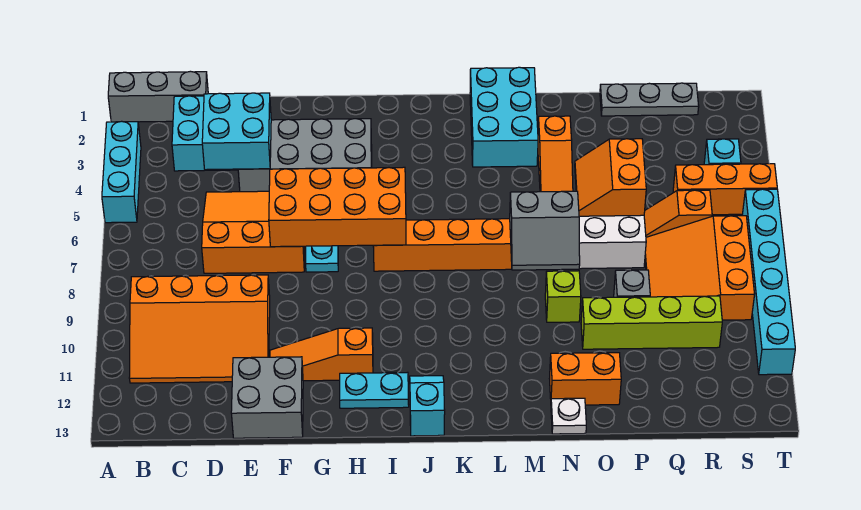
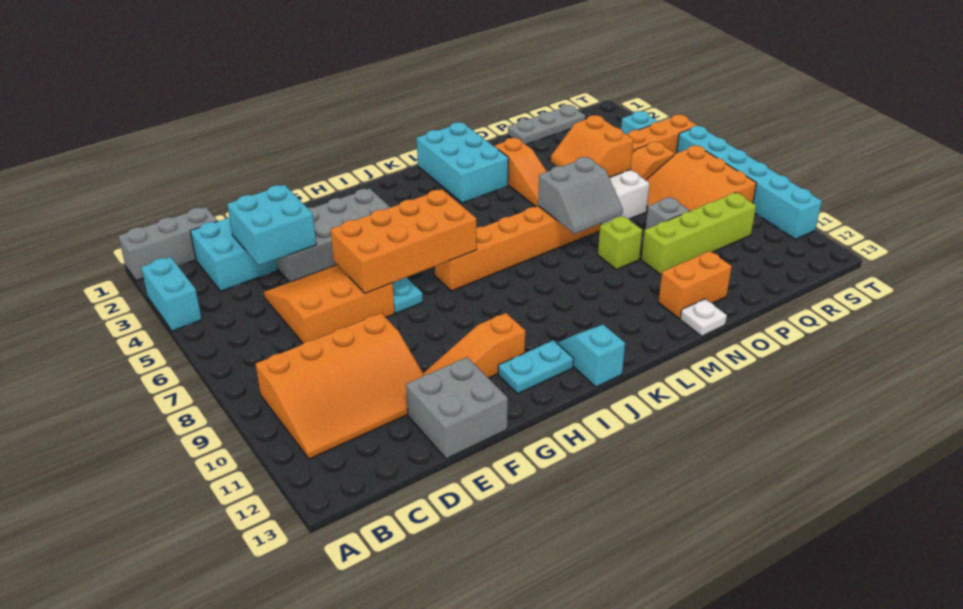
cyan 1x3 brick [102,121,141,223] -> cyan 1x2 brick [141,257,202,331]

